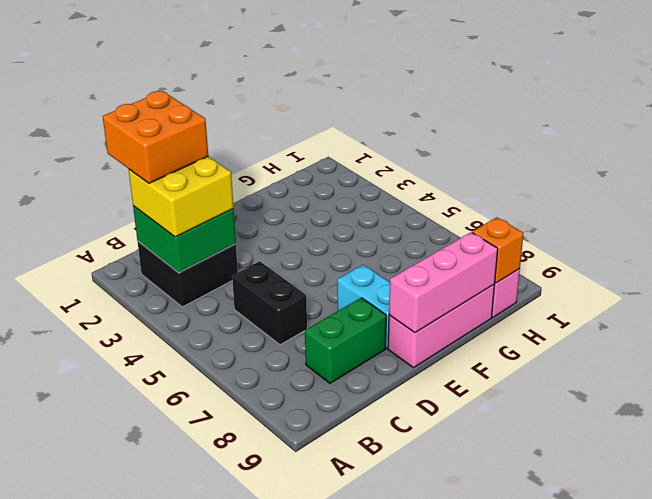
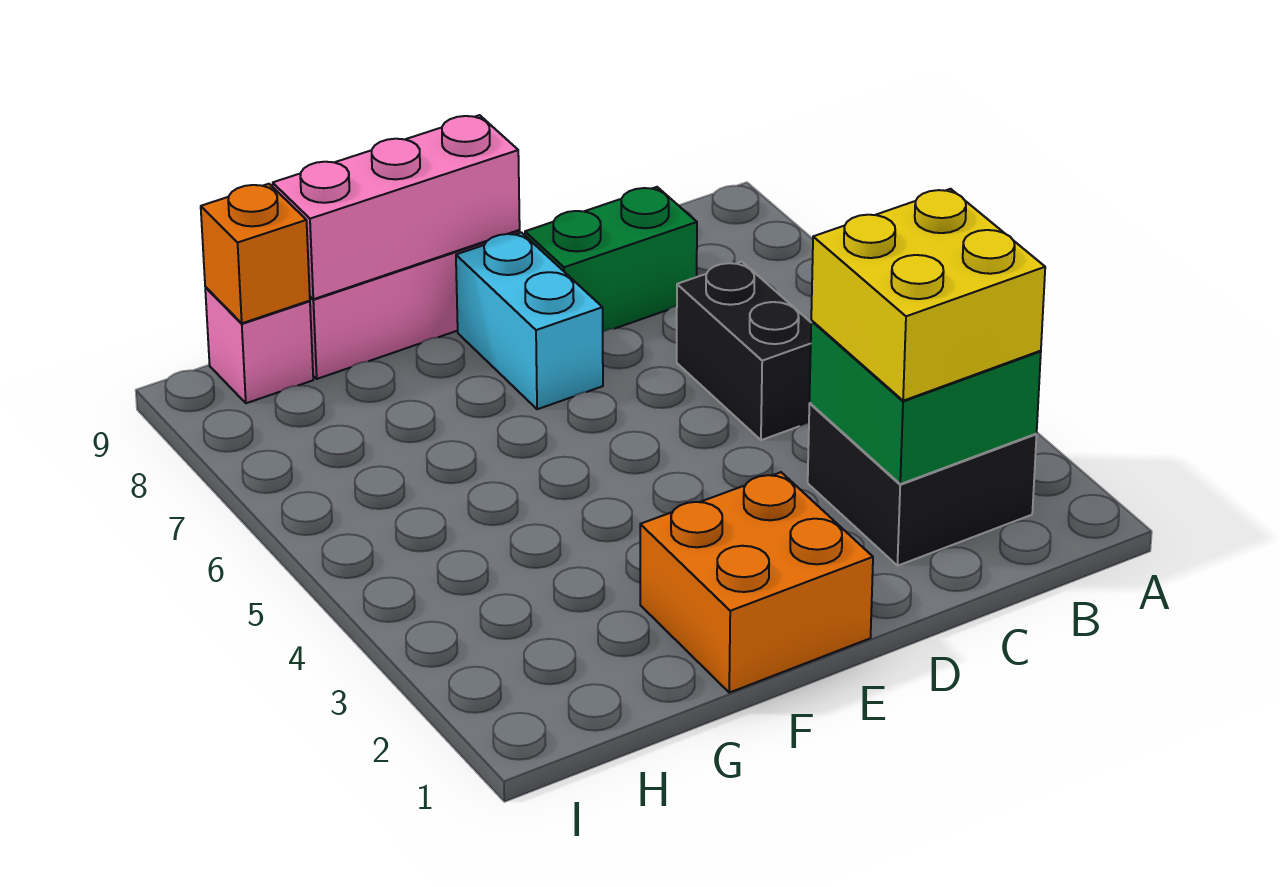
orange 2x2 brick [103,91,208,183] -> orange 2x2 brick moved to [640,472,873,693]

